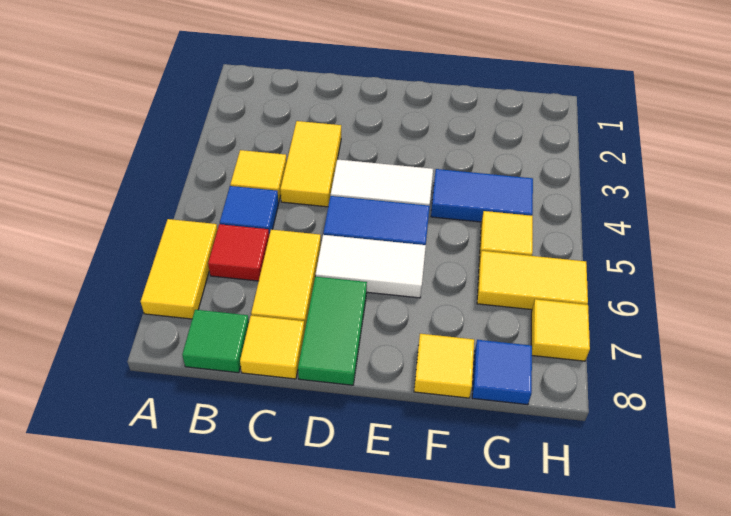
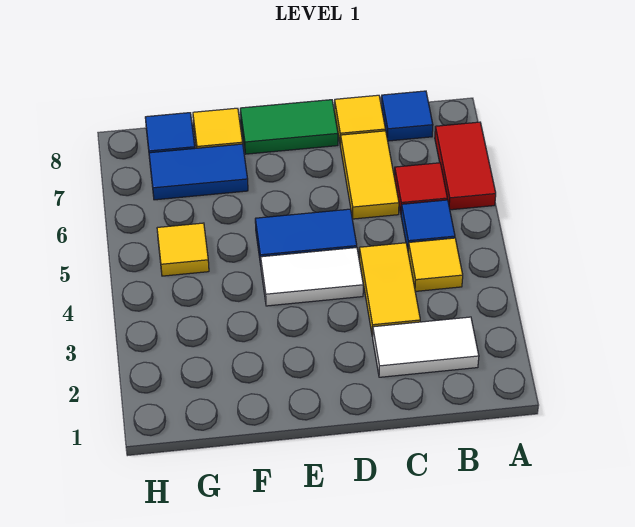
yellow 1x2 tile [141,219,217,319] -> red 1x2 tile [435,122,496,210]
green 1x1 tile [182,310,249,373] -> blue 1x1 tile [381,91,433,141]
white 1x2 tile [316,235,426,298] -> white 1x2 tile moved to [373,317,479,377]
green 1x2 tile [298,276,367,385] -> green 1x2 tile turned to [240,100,338,154]
blue 1x2 tile [431,169,533,222] -> blue 1x2 tile moved to [149,144,248,200]
yellow 1x2 tile [477,251,588,310] -> none
yellow 1x1 tile [531,299,590,361] -> none

